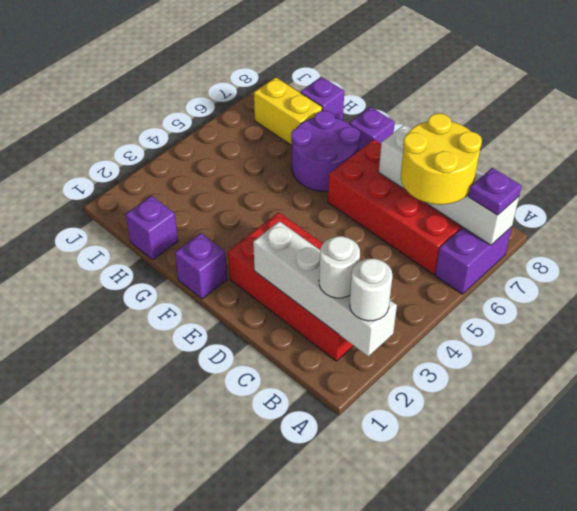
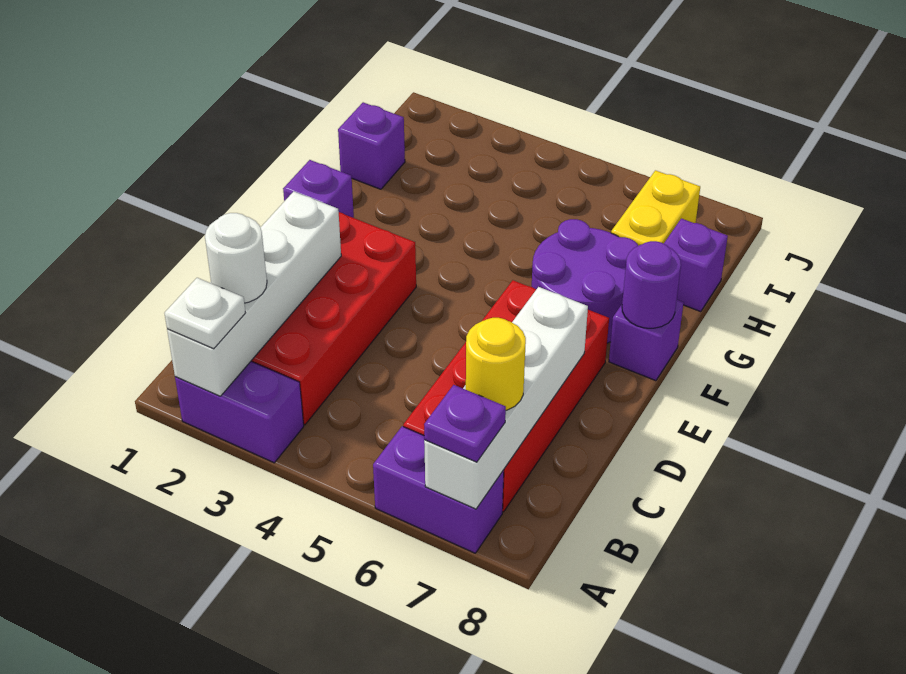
none -> purple 1x2 brick [175,361,304,463]
white 1x1 round brick [350,259,392,321] -> white 1x1 plate [164,278,245,349]
yellow 2x2 round brick [401,113,482,205] -> yellow 1x1 round brick [466,318,526,410]
none -> purple 1x1 round brick [622,241,681,328]

